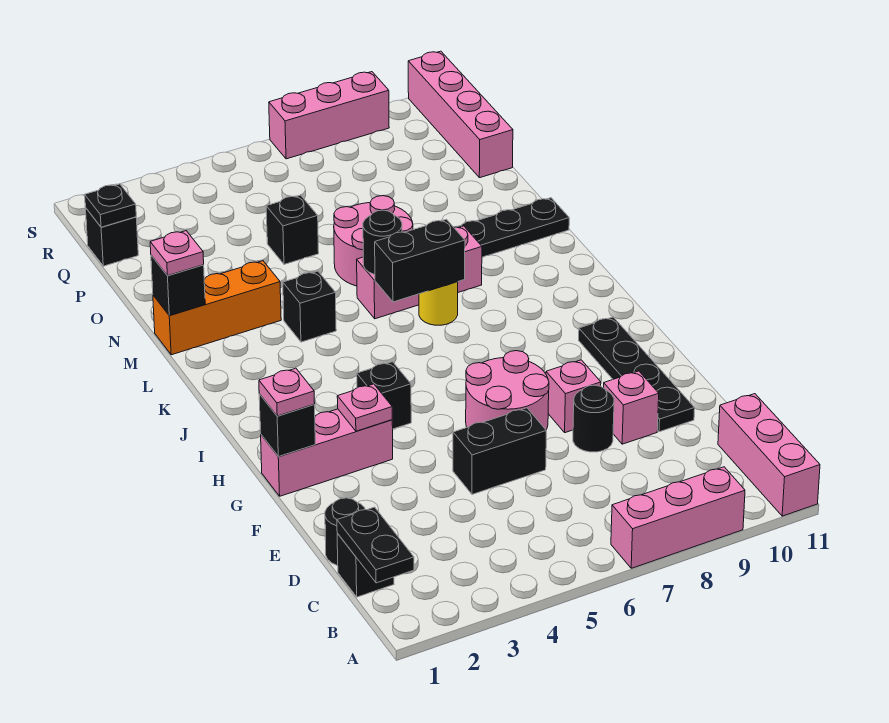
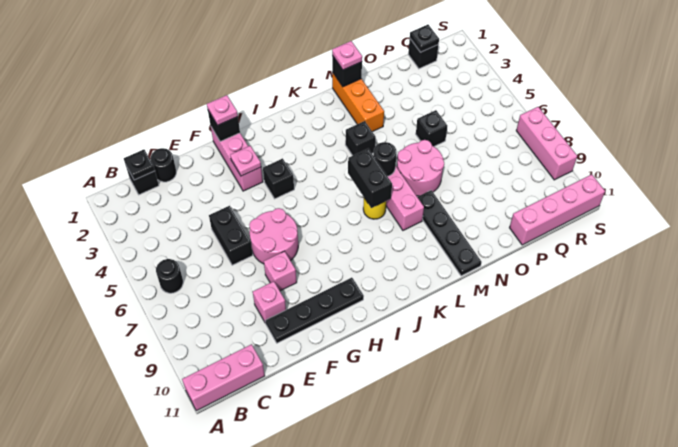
pink 1x3 brick [611,467,745,568] -> none
black 1x2 plate [337,507,414,583] -> black 1x1 plate [124,150,155,180]
black 1x1 round brick [573,385,614,452] -> black 1x1 round brick moved to [156,259,183,293]

